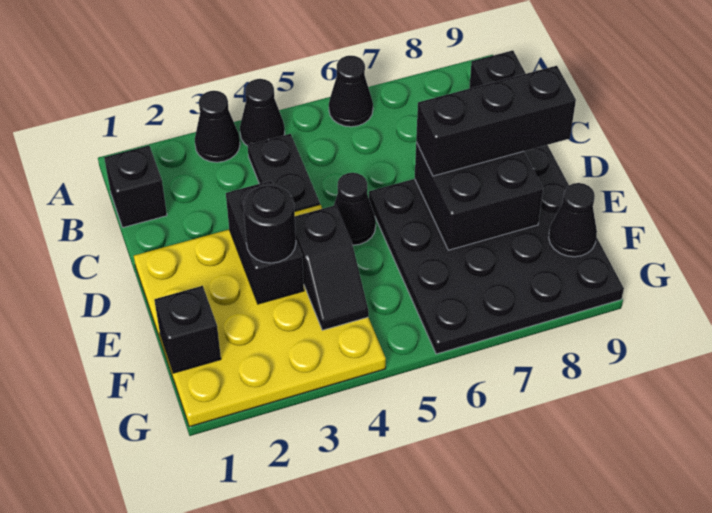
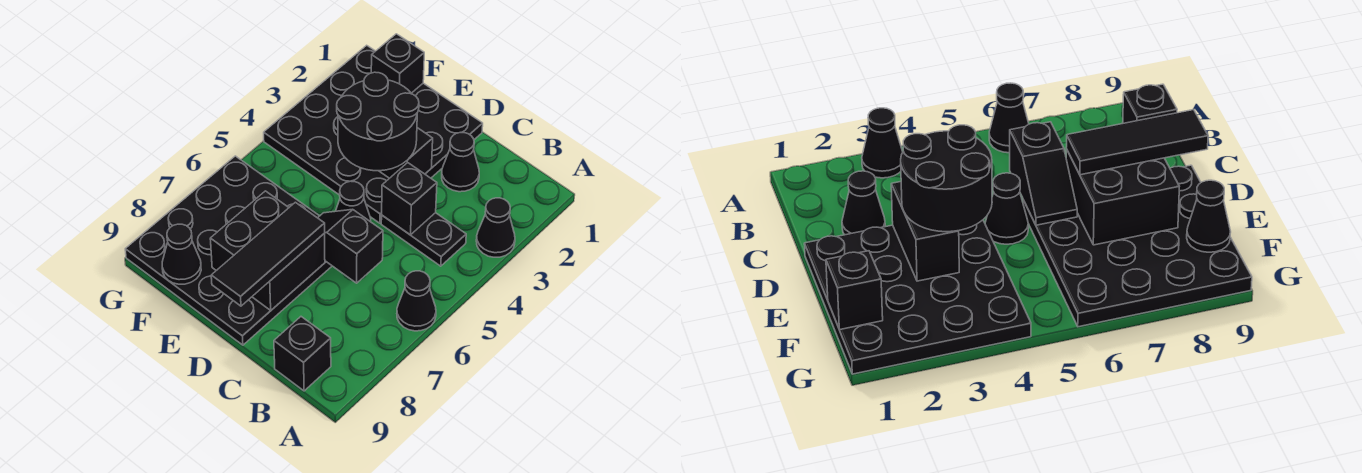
black 1x1 cone [240,79,285,146] -> black 1x1 cone moved to [442,132,479,192]
black 1x1 brick [104,146,167,228] -> black 1x1 brick moved to [382,163,437,235]
yellow 4x4 plate [134,205,386,427] -> black 4x4 plate [264,45,483,223]
black 1x3 brick [416,66,576,176] -> black 1x3 tile [211,202,325,306]
black 1x1 round brick [243,185,296,263] -> black 2x2 round brick [337,72,419,171]
black 1x2 slope [295,205,369,330] -> black 1x2 slope moved to [318,210,383,283]

